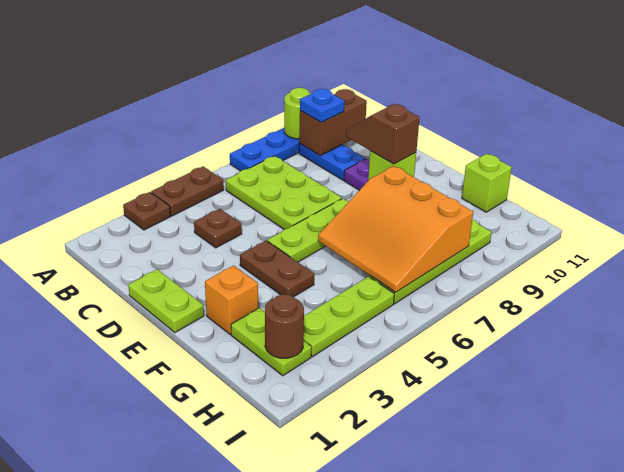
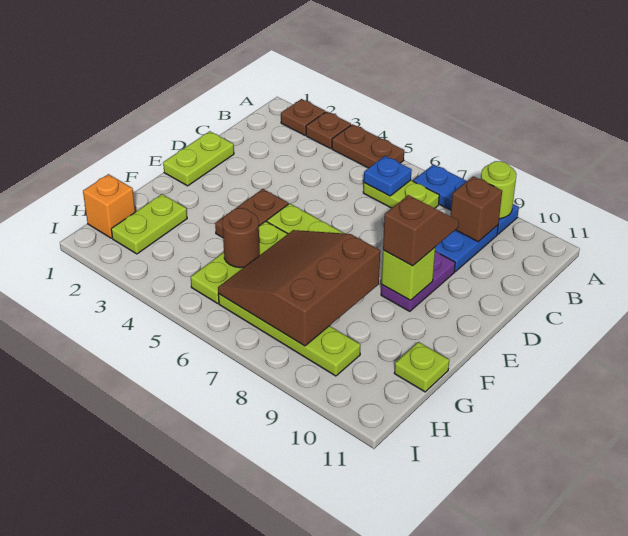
lime 2x3 plate [226,156,342,229] -> lime 1x2 plate [363,180,439,208]
brown 1x2 brick [299,89,367,155] -> brown 1x1 brick [451,176,502,242]
blue 1x1 plate [300,89,344,122] -> blue 1x1 plate moved to [364,156,412,196]
brown 1x1 plate [194,209,242,248] -> brown 1x1 plate moved to [281,99,325,135]
orange 1x1 brick [205,266,258,335] -> orange 1x1 brick moved to [83,174,135,238]
orange 3x3 slope [318,166,473,292] -> brown 3x3 slope [218,230,380,346]
lime 1x1 brick [462,154,512,212] -> lime 1x1 plate [394,342,449,392]
brown 1x1 round brick [265,294,304,358] -> brown 1x1 round brick moved to [222,208,260,268]
lime 1x3 plate [303,277,394,357] -> lime 1x3 plate turned to [191,221,288,303]

